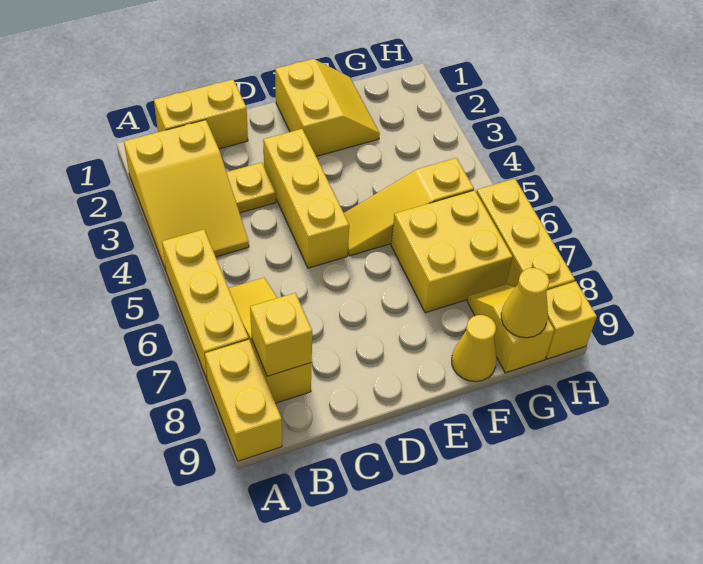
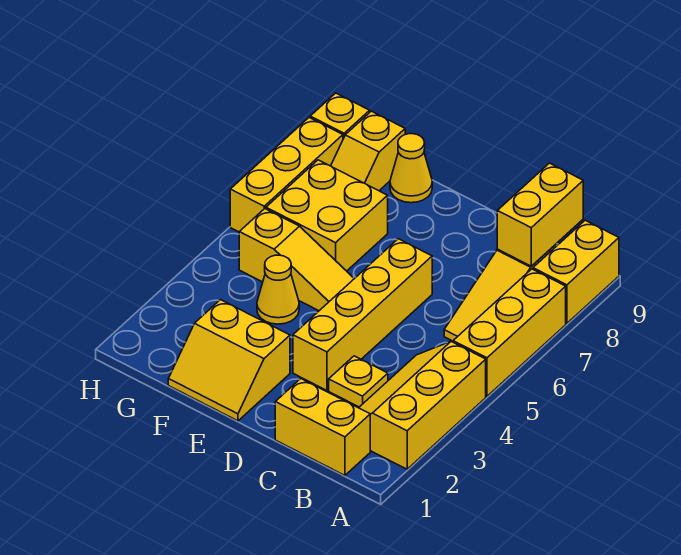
yellow 2x3 slope [124,120,249,270] -> yellow 2x3 slope turned to [359,342,486,469]
yellow 1x1 brick [250,293,312,376] -> yellow 1x2 brick [497,163,583,266]
yellow 1x3 brick [263,129,349,268] -> yellow 1x4 brick [293,239,432,390]
yellow 2x2 slope [275,59,380,156] -> yellow 2x2 slope turned to [168,300,290,421]
yellow 1x1 cone [501,268,549,338] -> yellow 1x1 cone moved to [257,255,299,324]

